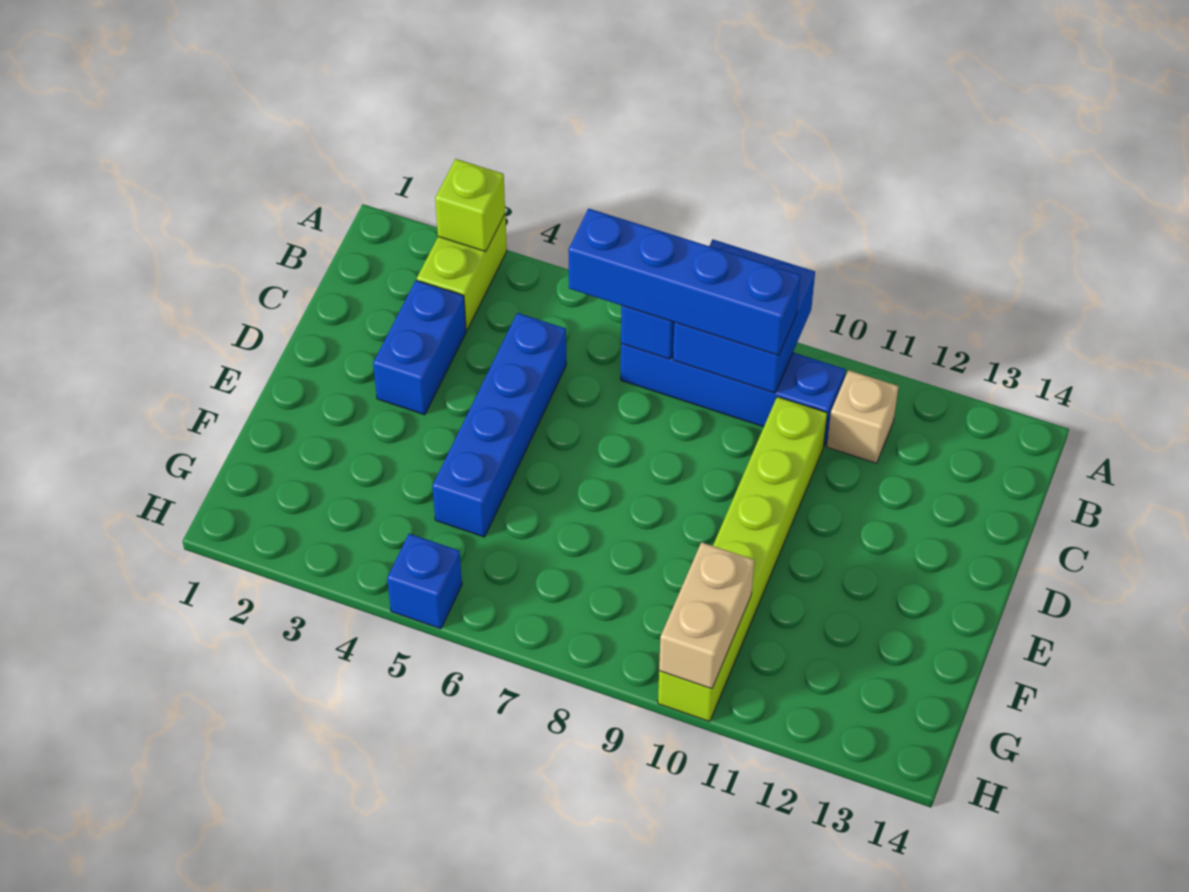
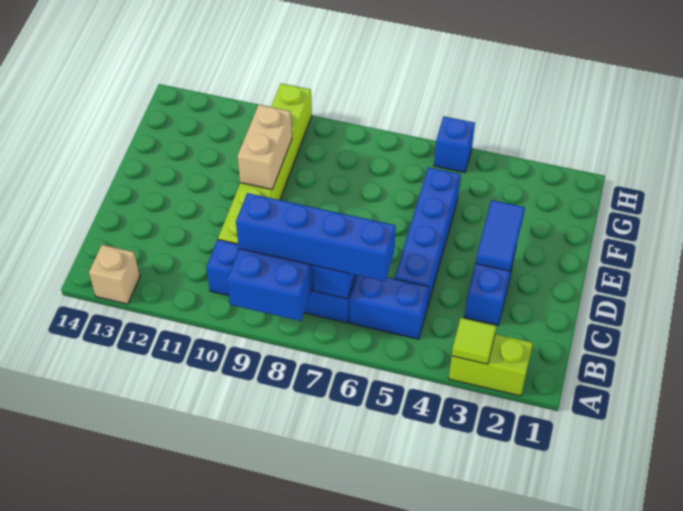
lime 1x2 brick [417,215,507,330] -> lime 1x2 brick turned to [449,334,533,396]
lime 1x1 brick [435,159,505,252] -> lime 1x1 tile [452,318,496,364]
none -> blue 1x2 brick [349,275,429,339]
tan 1x1 brick [827,370,899,463] -> tan 1x1 brick moved to [89,245,140,304]
none -> blue 1x2 tile [476,200,525,271]
tan 1x2 brick [659,542,754,689] -> tan 1x2 brick moved to [238,105,292,189]

